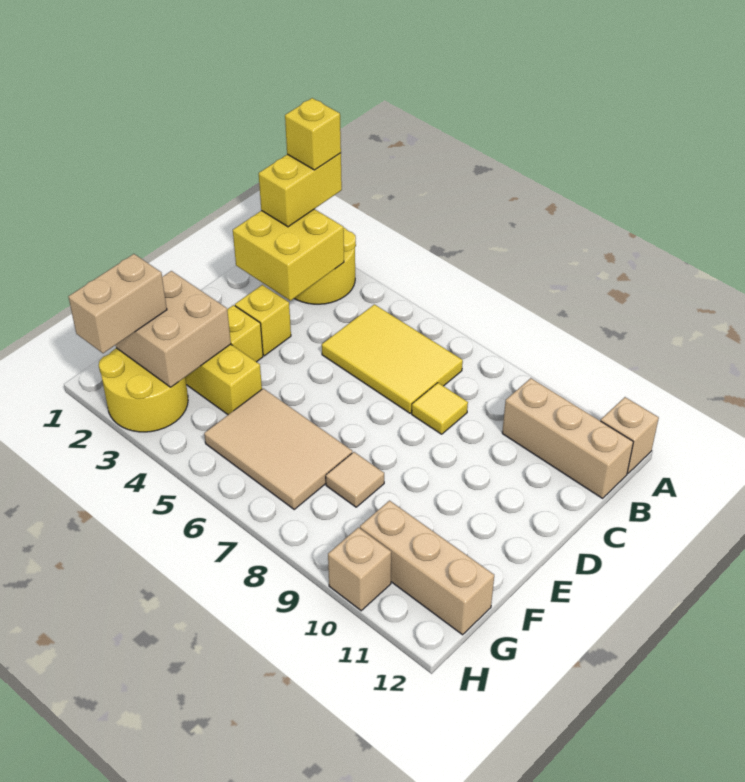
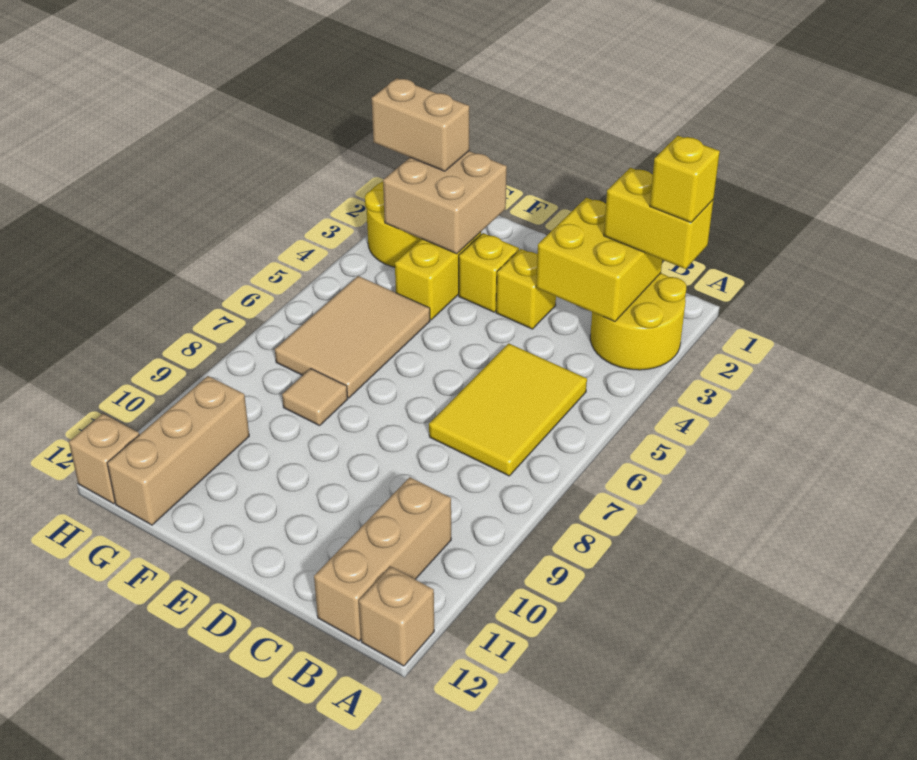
yellow 1x1 tile [412,383,468,434] -> none
tan 1x1 brick [328,527,391,611] -> tan 1x1 brick moved to [69,414,139,504]

